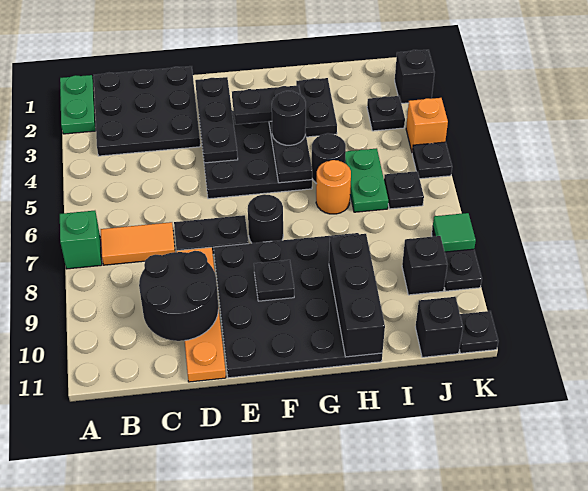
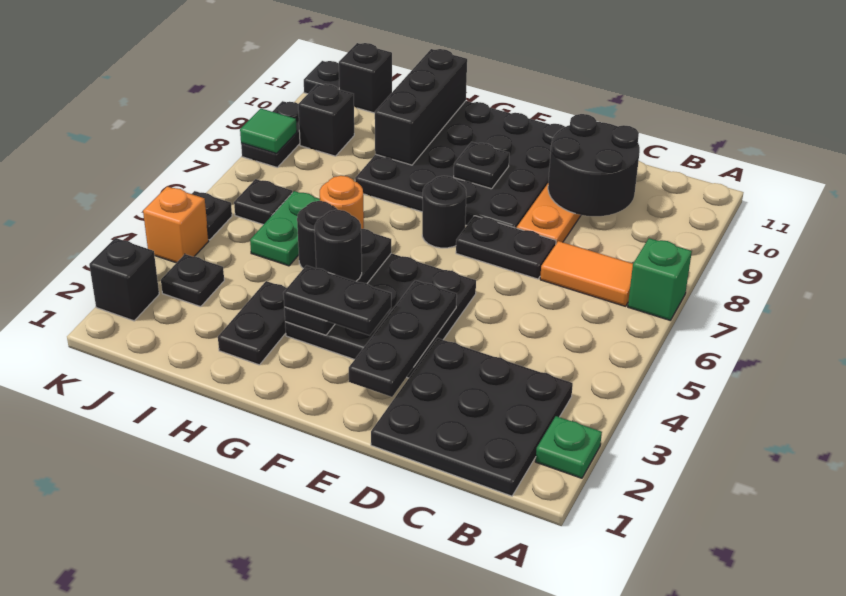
green 1x2 plate [60,75,96,134] -> green 1x1 plate [535,416,602,478]

